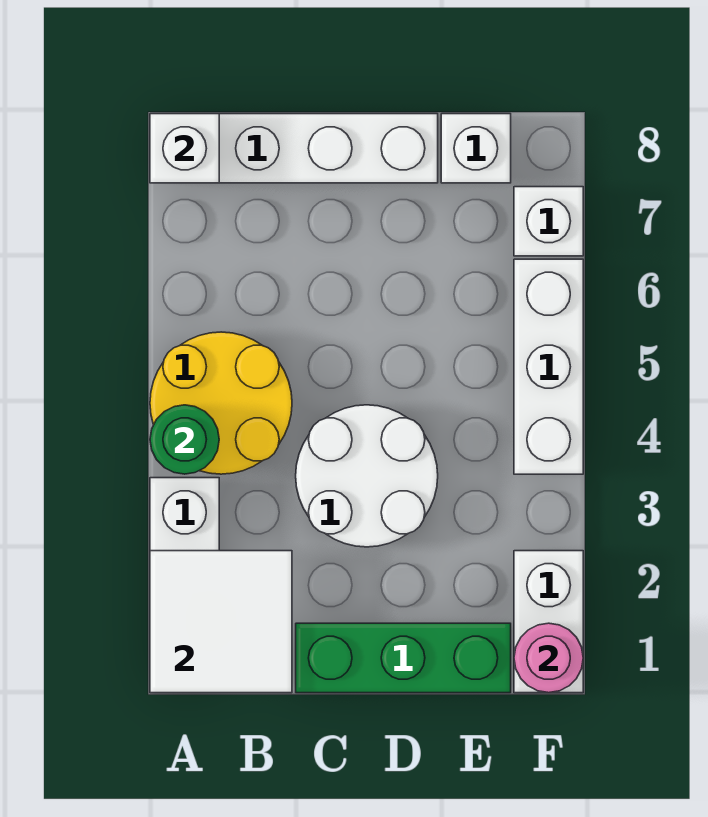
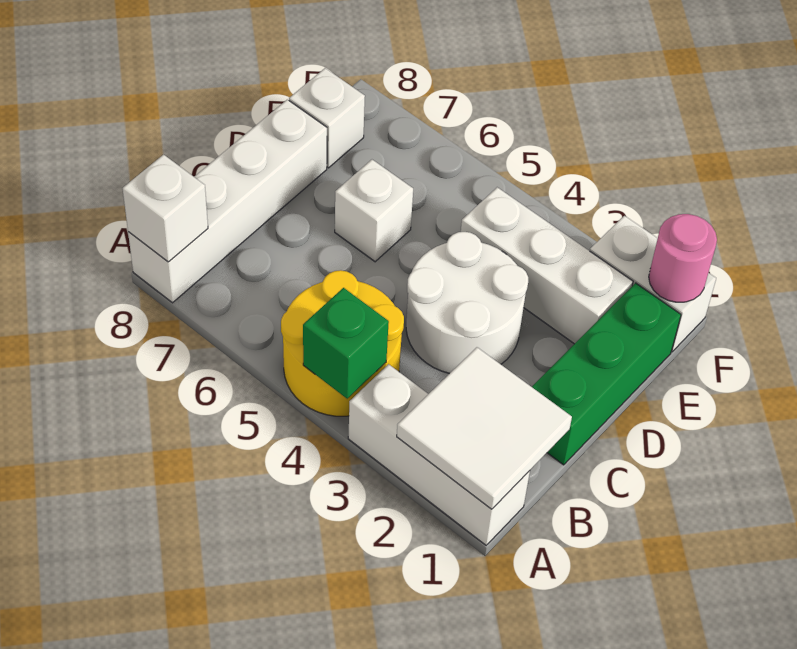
green 1x1 round brick [150,405,219,474] -> green 1x1 brick [303,288,389,399]
white 1x3 brick [514,259,583,474] -> white 1x3 brick moved to [461,187,633,344]
white 1x1 brick [514,187,583,256] -> white 1x1 brick moved to [335,160,413,262]

